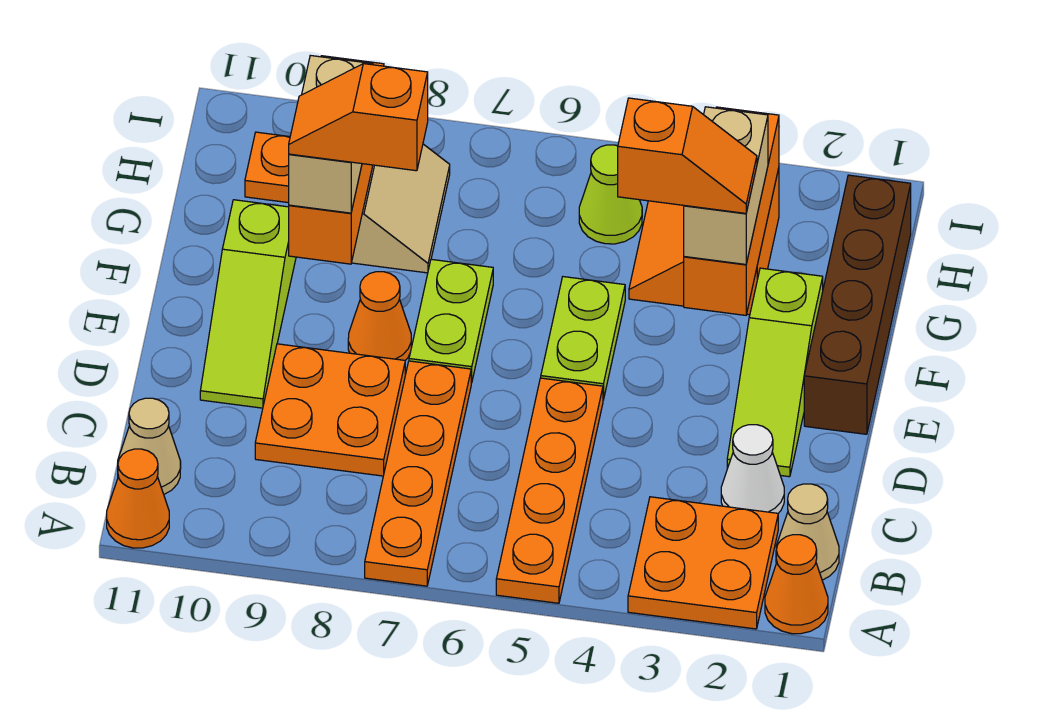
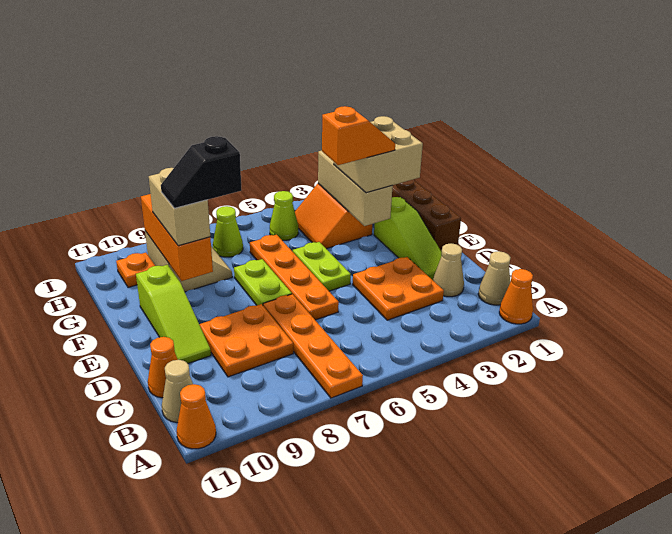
orange 2x2 plate [628,497,778,629] -> orange 2x2 plate moved to [353,257,444,320]
orange 1x4 plate [496,378,603,603] -> orange 1x4 plate moved to [250,235,339,320]
white 1x1 cone [721,425,784,513] -> tan 1x1 cone [433,243,464,297]
orange 1x1 cone [348,272,411,360] -> orange 1x1 cone moved to [148,337,178,398]
orange 1x3 brick [684,107,779,315] -> tan 1x3 brick [318,151,393,226]
tan 1x2 brick [684,107,768,264] -> tan 2x2 brick [334,116,423,193]
orange 1x2 slope [289,64,428,171] -> black 1x2 slope [161,136,241,208]
none -> lime 1x1 cone [213,206,243,257]

